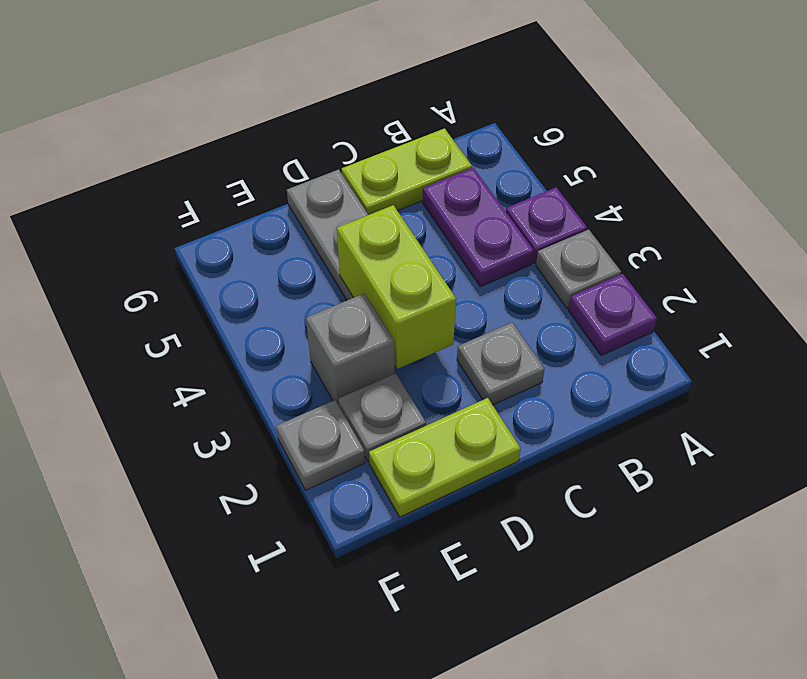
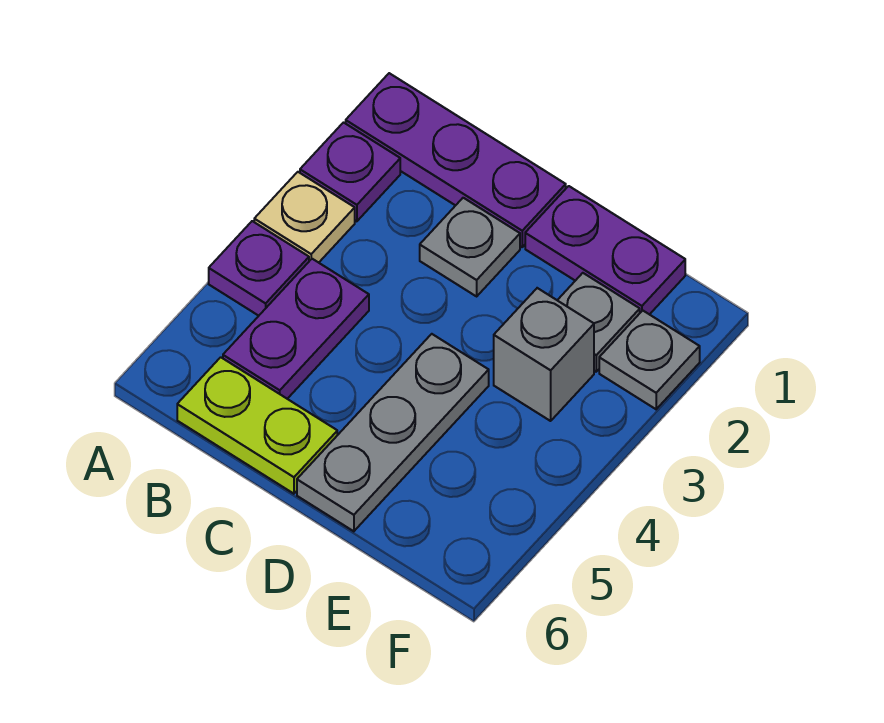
none -> purple 1x3 plate [346,73,566,247]
grey 1x1 plate [536,230,621,308] -> tan 1x1 plate [254,172,355,263]
lime 1x2 plate [369,398,521,517] -> purple 1x2 plate [525,186,685,315]
lime 1x2 brick [337,205,456,369] -> none

